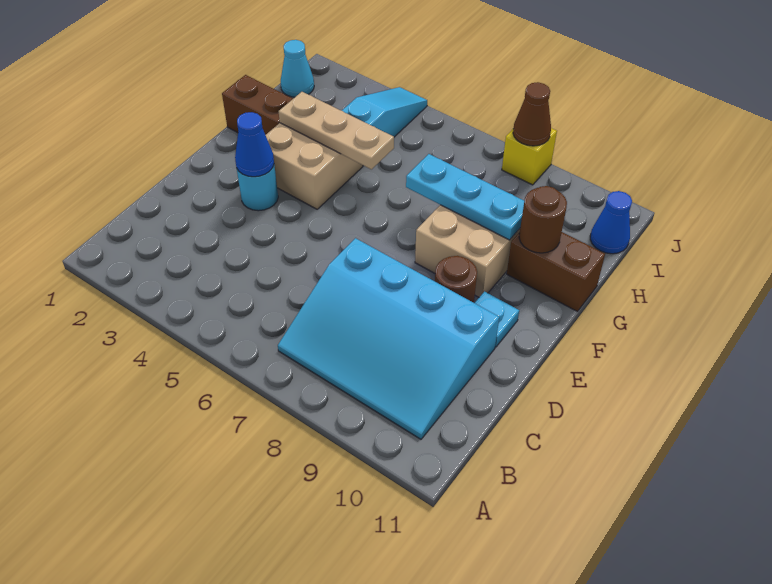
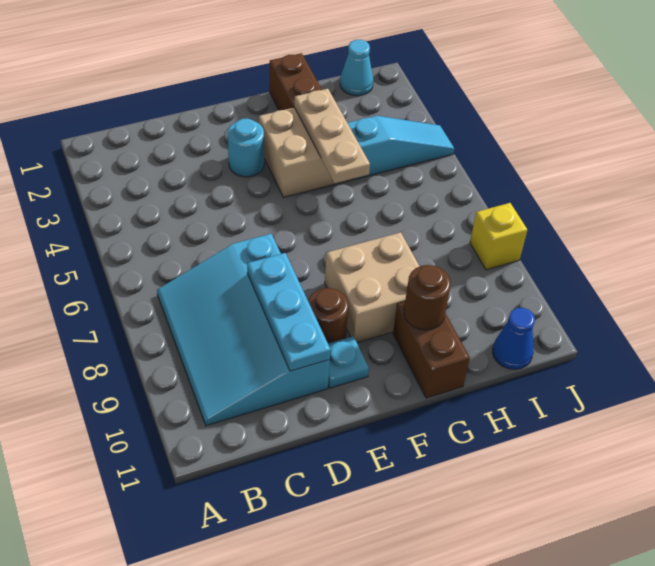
blue 1x1 cone [235,112,274,177] -> none
cyan 1x3 plate [406,154,524,240] -> cyan 1x3 plate moved to [247,253,331,371]
brown 1x1 cone [513,82,551,146] -> none

